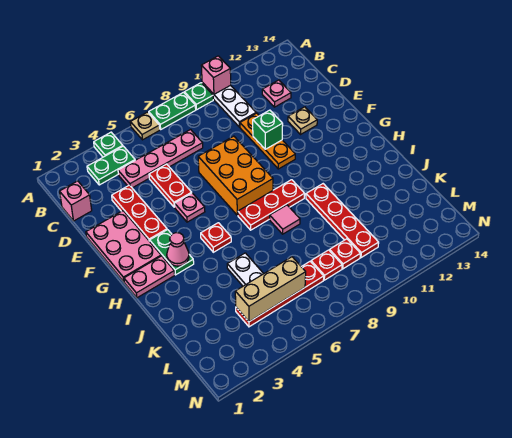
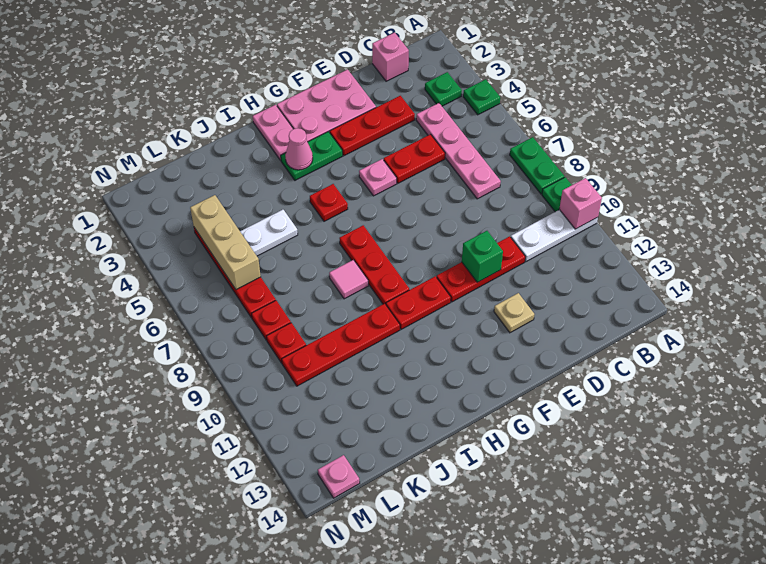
tan 1x1 plate [130,112,160,140] -> none
green 1x2 plate [87,146,135,185] -> green 1x1 plate [425,72,462,106]
pink 1x1 plate [262,80,291,107] -> pink 1x1 plate moved to [318,455,360,498]
orange 1x3 plate [240,113,295,169] -> red 1x3 plate [437,236,525,302]
orange 2x3 brick [198,136,273,215] -> none
none -> red 1x2 plate [386,276,451,329]

